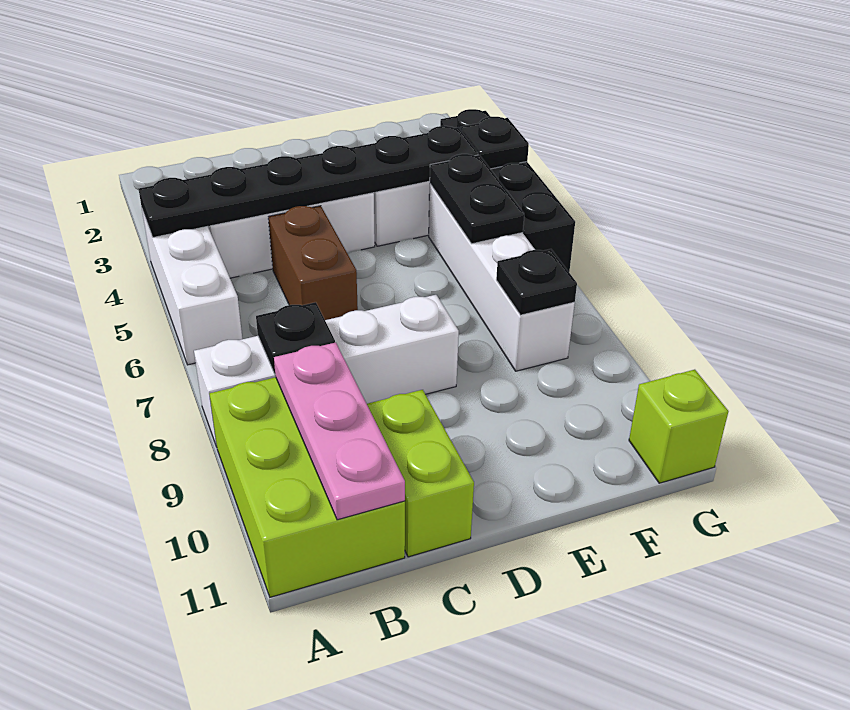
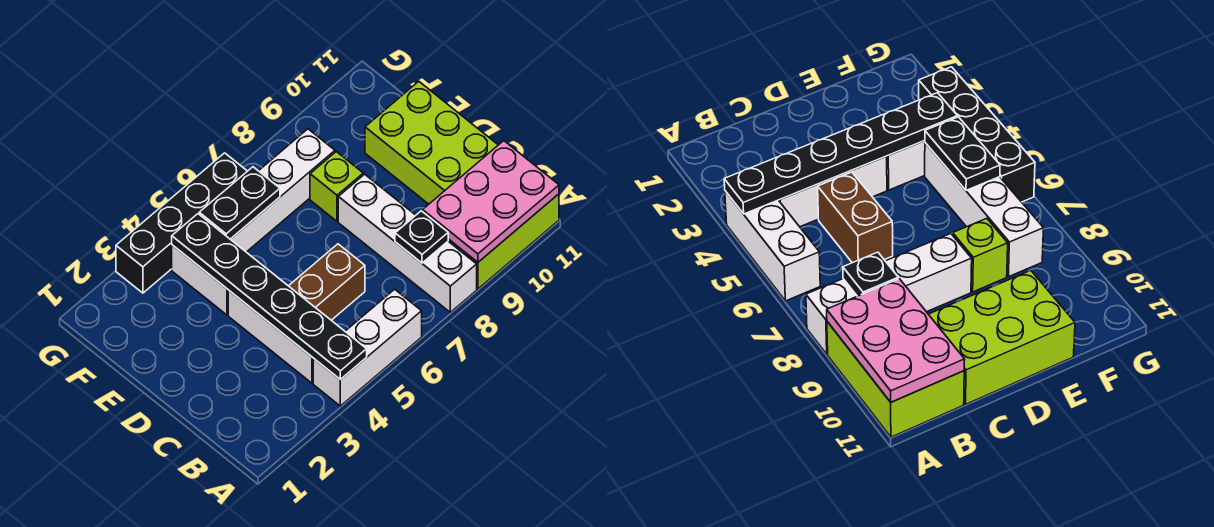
pink 1x3 plate [274,342,405,520] -> pink 2x3 plate [423,141,559,262]
lime 1x2 brick [367,390,474,557] -> lime 2x3 brick [365,81,498,204]
black 1x1 plate [496,249,577,315] -> none
black 1x1 plate [461,117,529,169] -> none
lime 1x1 brick [629,370,729,483] -> lime 1x1 brick moved to [310,152,363,221]

